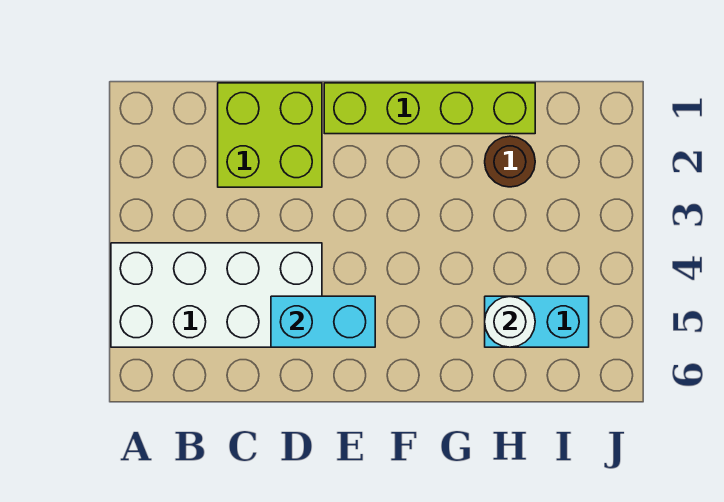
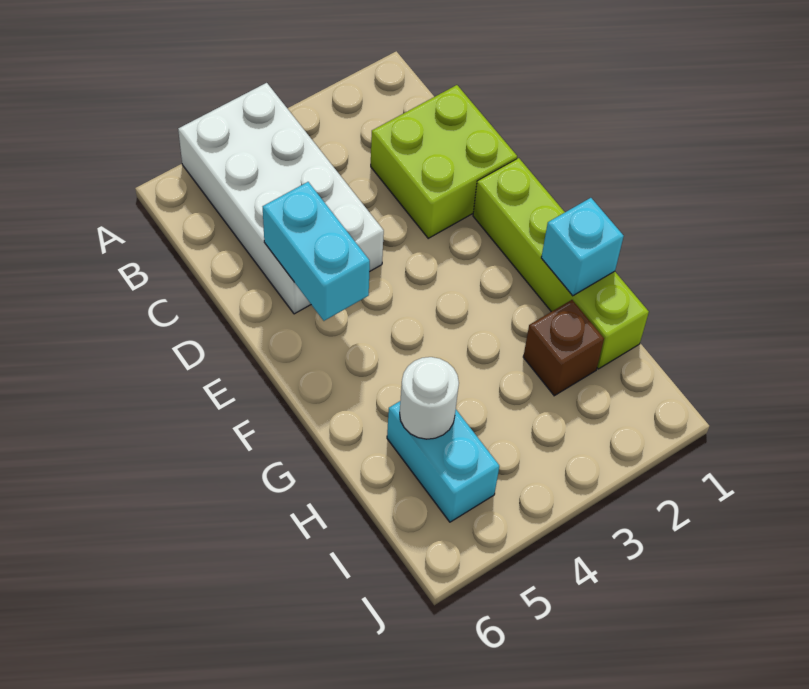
none -> cyan 1x1 brick [541,198,624,296]
brown 1x1 round brick [485,136,535,187] -> brown 1x1 brick [523,300,604,396]

